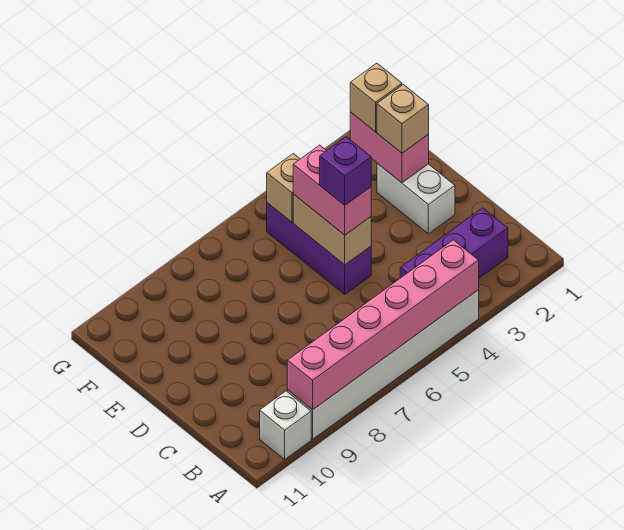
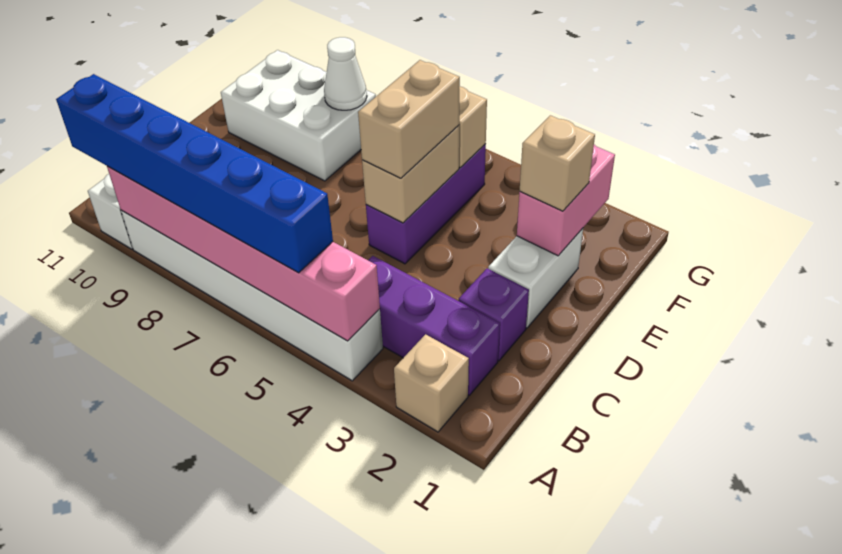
none -> blue 1x6 brick [56,74,333,273]
pink 1x2 brick [293,145,371,235] -> tan 1x2 brick [358,60,460,178]
purple 1x1 brick [320,137,371,205] -> purple 1x1 brick moved to [458,268,529,361]
none -> white 2x3 brick [221,50,376,181]
tan 1x1 brick [350,63,402,132] -> tan 1x1 brick moved to [394,334,469,432]
none -> white 1x1 cone [324,37,367,110]

